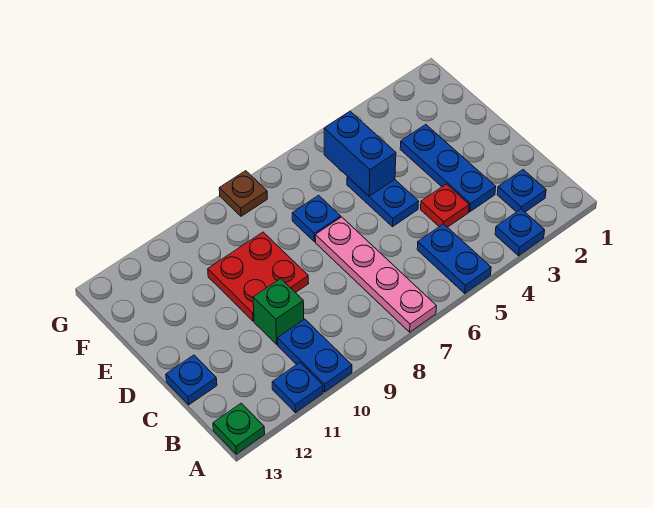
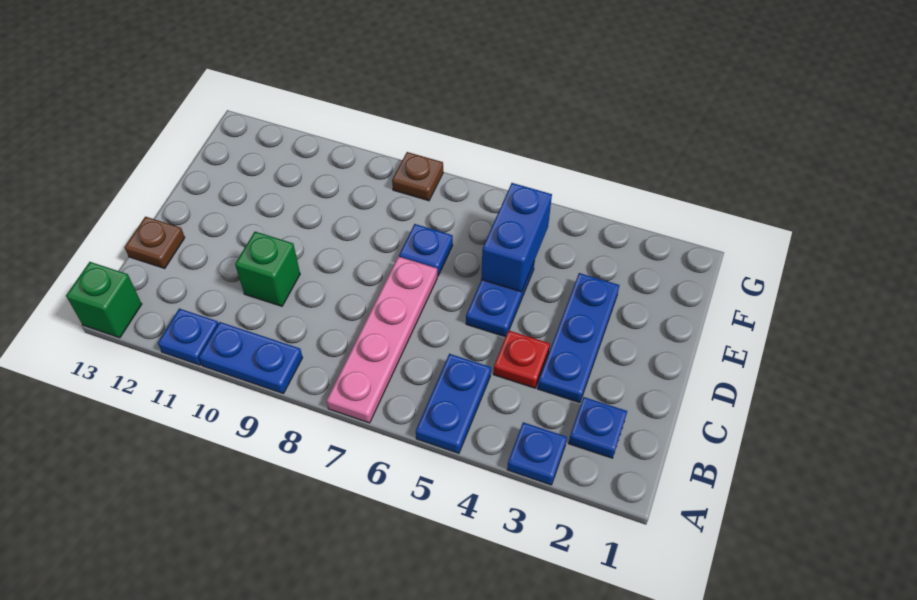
blue 1x2 plate [278,319,352,392] -> blue 1x2 plate turned to [199,322,303,393]
green 1x1 plate [213,403,265,454] -> green 1x1 brick [66,262,142,338]
blue 1x1 plate [166,355,217,405] -> brown 1x1 plate [124,217,185,268]
red 2x2 plate [208,232,309,321] -> none

